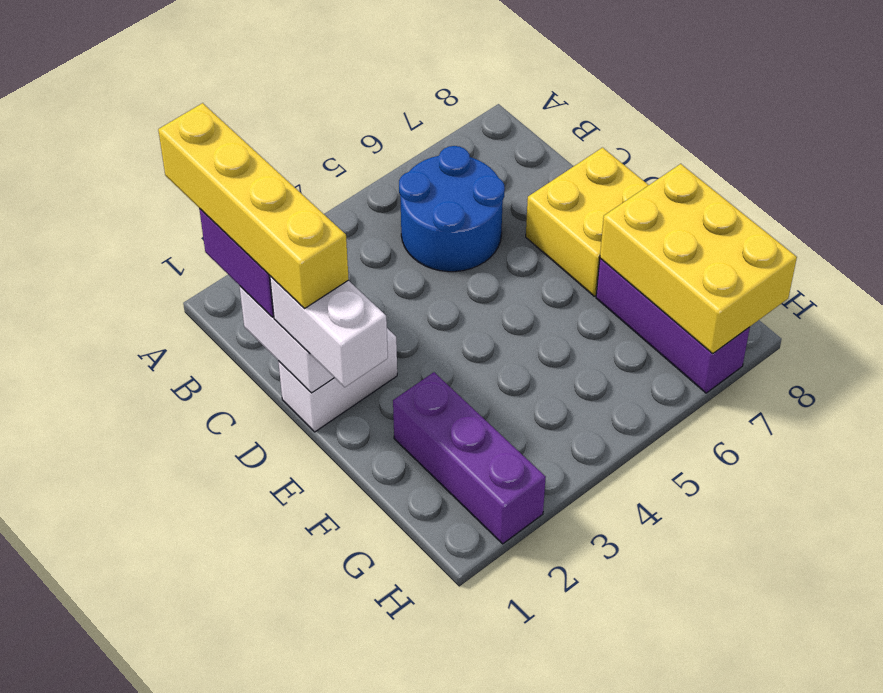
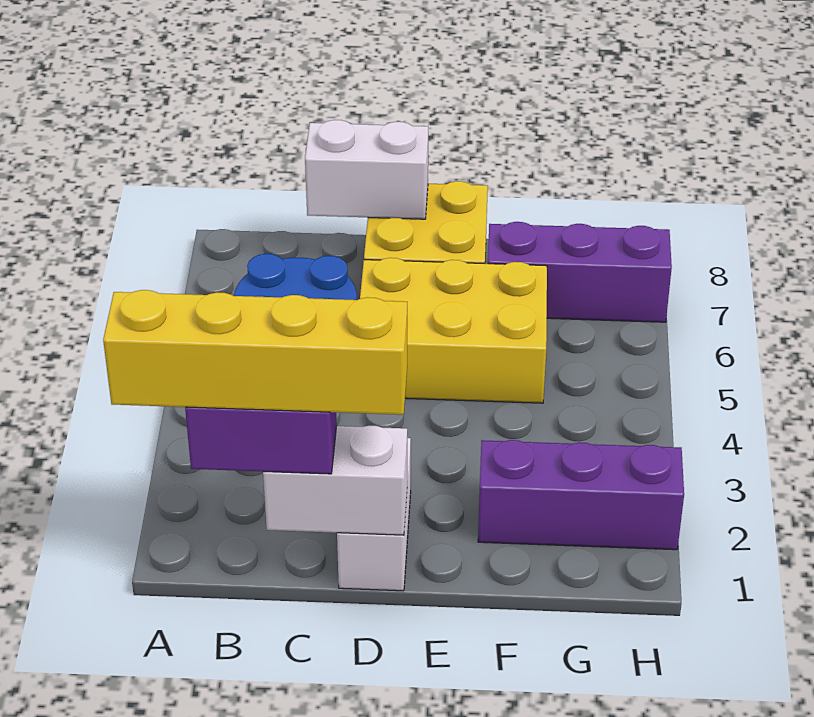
white 1x2 brick [270,276,388,387] -> white 1x2 brick moved to [305,120,428,219]
yellow 2x3 brick [600,164,797,353] -> yellow 2x3 brick moved to [360,258,547,403]

